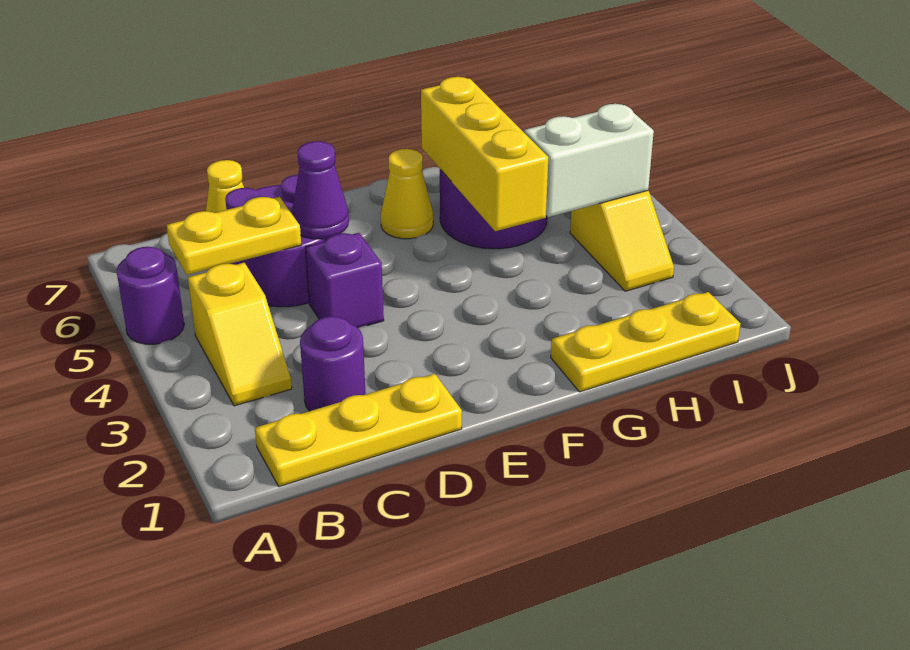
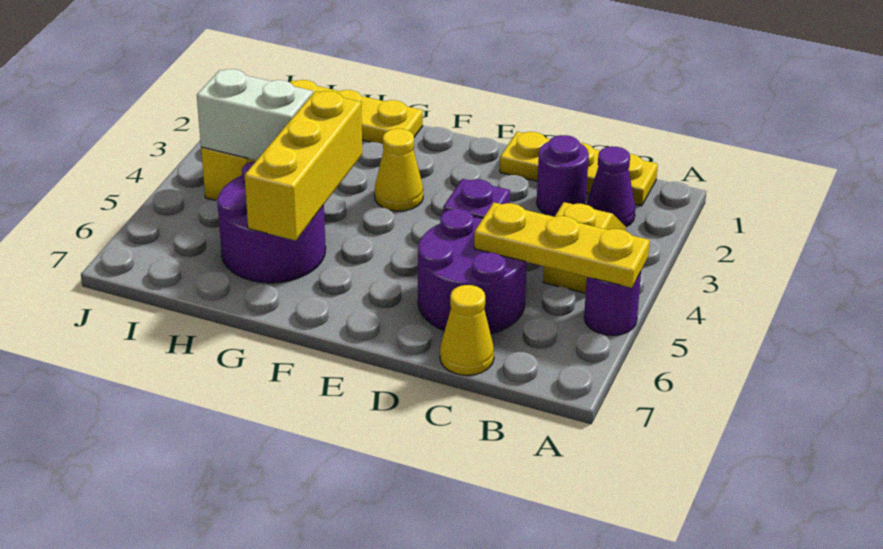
yellow 1x2 plate [167,197,301,275] -> yellow 1x3 plate [474,203,650,288]
purple 1x1 cone [292,141,349,239] -> purple 1x1 cone moved to [586,146,635,227]
yellow 1x1 cone [381,149,433,239] -> yellow 1x1 cone moved to [375,129,423,211]

